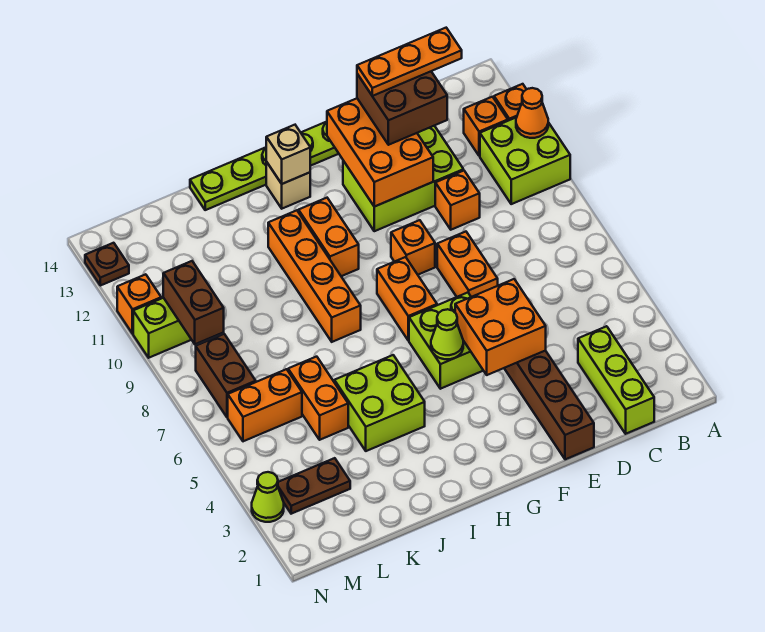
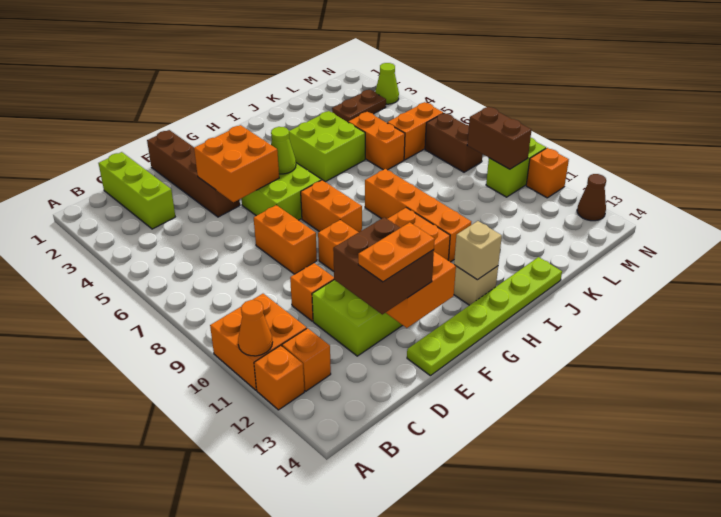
lime 2x2 brick [480,118,570,204] -> orange 2x2 brick [210,294,307,390]
orange 1x3 plate [357,28,462,96] -> orange 1x2 plate [358,222,435,282]
brown 1x1 plate [85,243,129,286] -> brown 1x1 cone [577,174,606,221]

